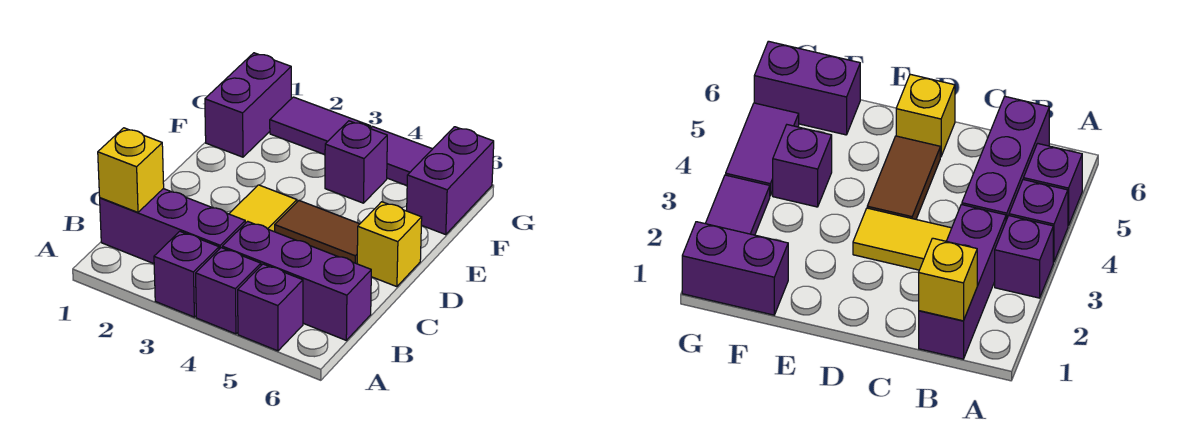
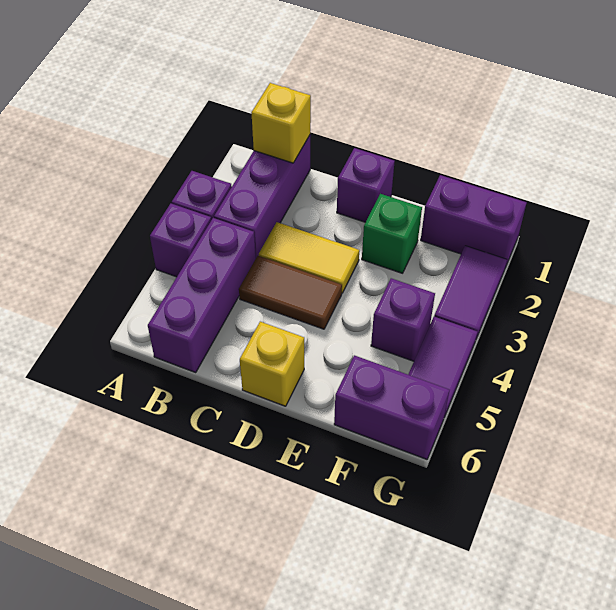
purple 1x1 brick [238,264,303,351] -> purple 1x1 brick moved to [337,148,395,222]
brown 1x2 tile [275,200,359,264] -> brown 1x2 tile turned to [239,256,342,329]
none -> green 1x1 brick [362,194,422,273]

